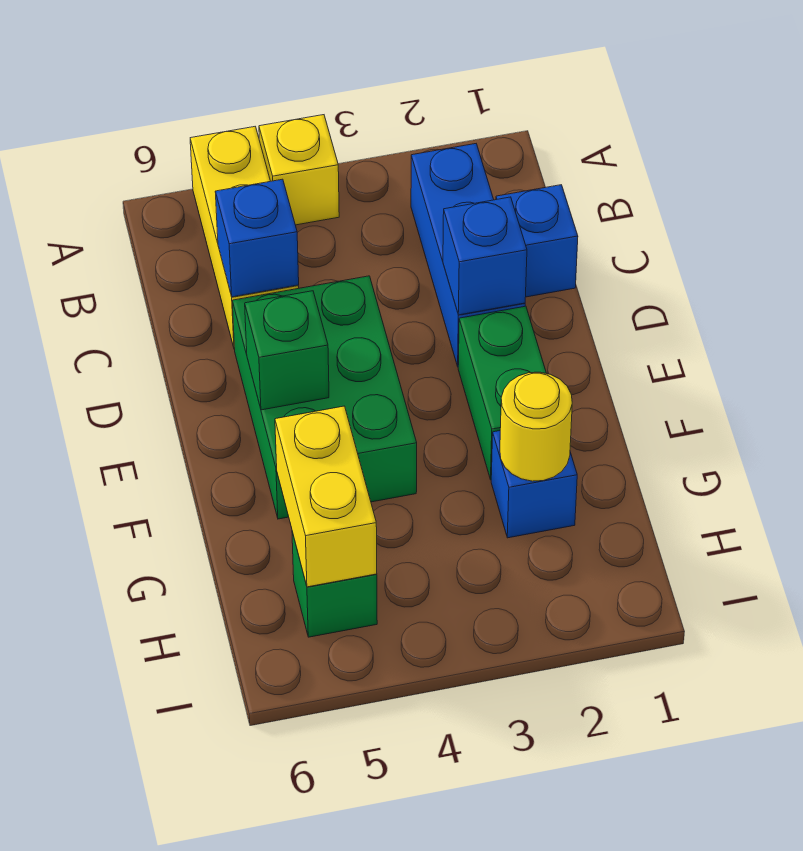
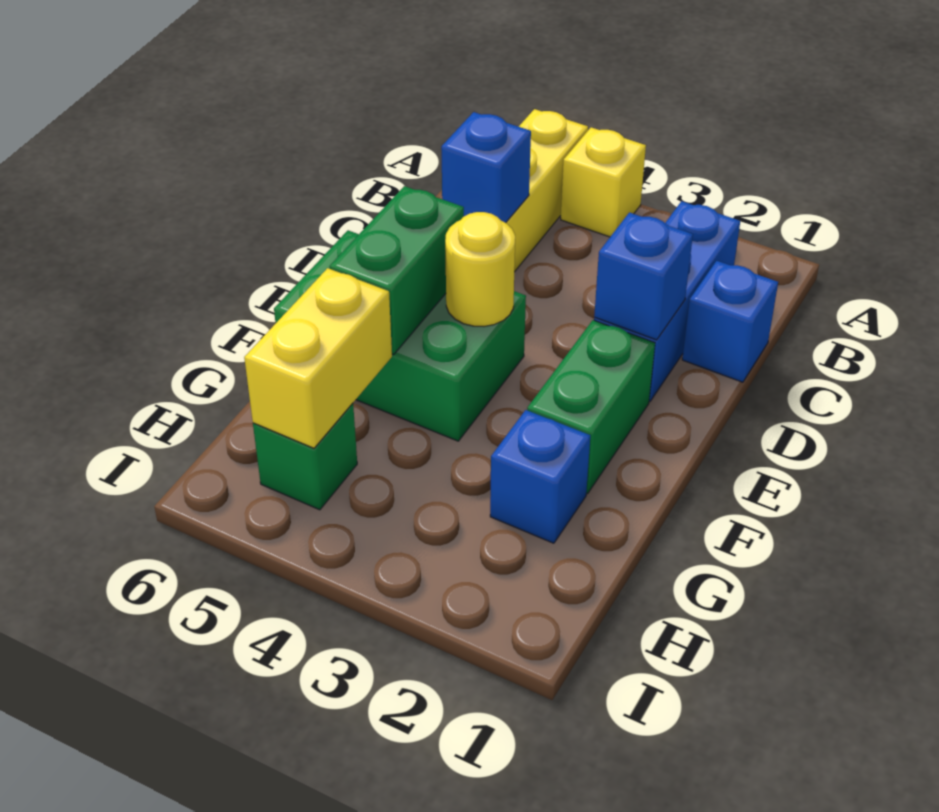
green 2x3 brick [232,276,417,519] -> green 2x3 brick turned to [274,230,526,441]
green 1x1 brick [245,291,329,410] -> green 1x2 brick [330,186,464,354]
yellow 1x1 round brick [500,372,572,481] -> yellow 1x1 round brick moved to [445,212,515,326]

